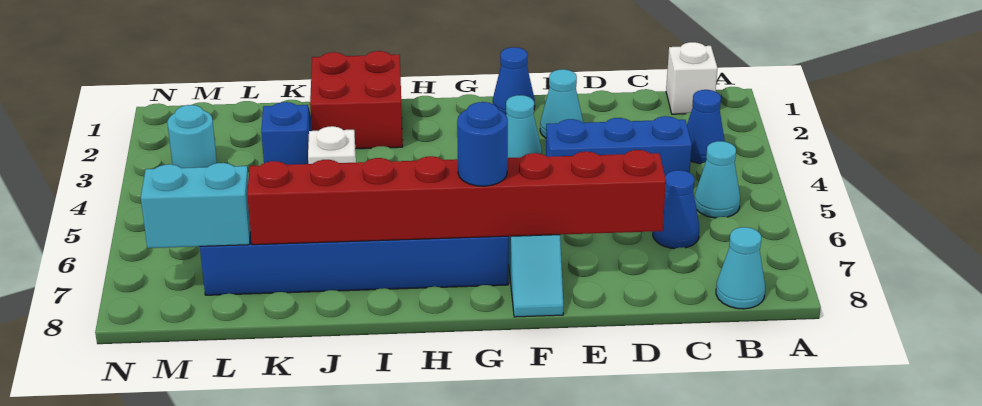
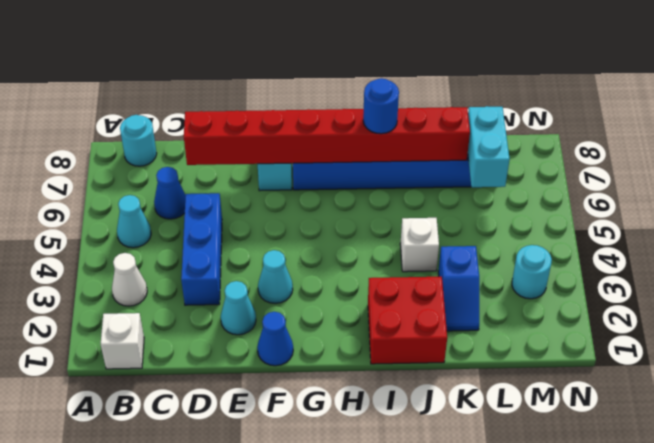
blue 1x1 cone [687,90,725,164] -> white 1x1 cone [112,253,147,306]
cyan 1x1 cone [716,227,765,309] -> cyan 1x1 round brick [120,115,157,166]
blue 1x3 brick [546,116,692,176] -> blue 1x3 brick turned to [181,193,222,305]
blue 1x1 round brick [457,102,508,186] -> blue 1x1 round brick moved to [363,78,399,134]
cyan 1x2 brick [141,163,251,248] -> cyan 1x2 brick turned to [468,106,510,187]

